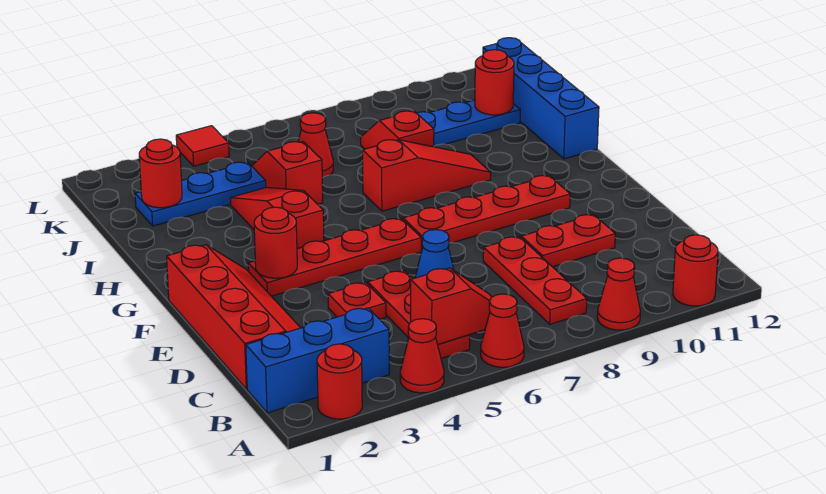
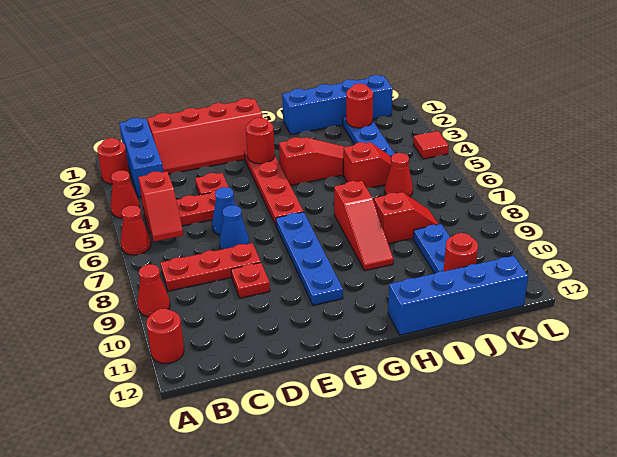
none -> blue 1x1 cone [219,205,249,250]
red 1x2 plate [521,215,615,267] -> red 1x1 plate [231,263,270,298]
red 1x4 plate [403,176,570,250] -> blue 1x4 plate [276,212,343,305]
none -> blue 1x4 brick [282,75,393,134]

